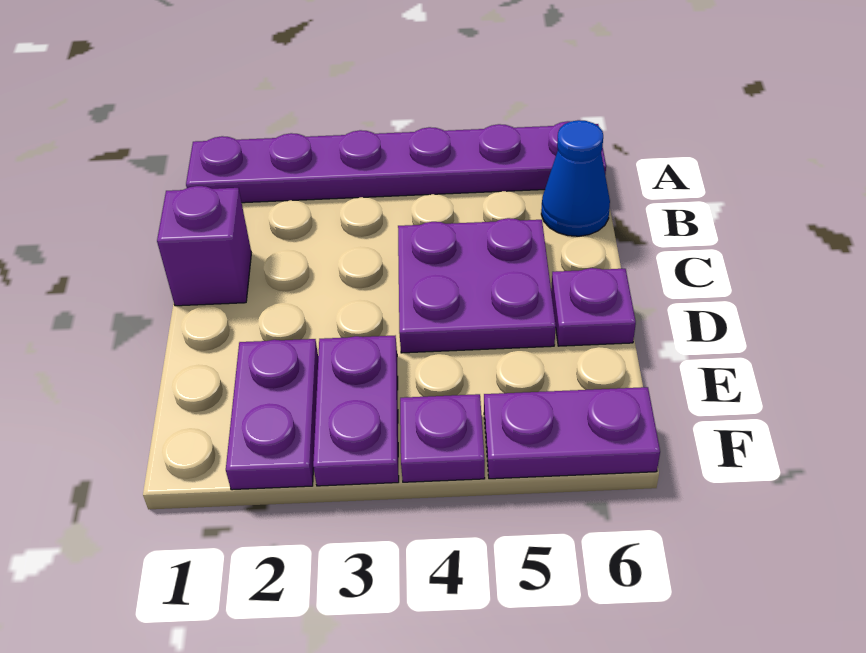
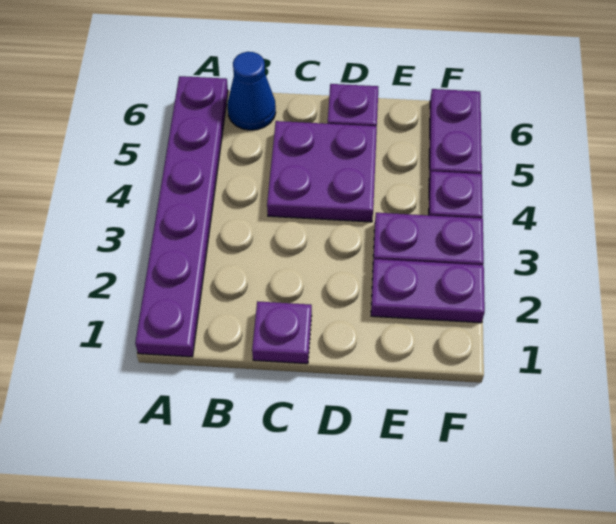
purple 1x1 brick [157,186,251,306] -> purple 1x1 plate [252,301,312,364]

